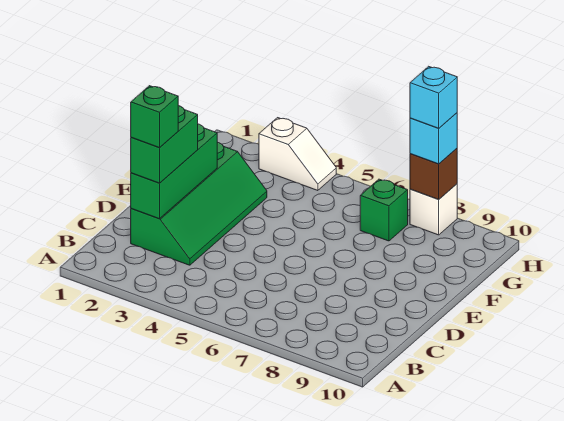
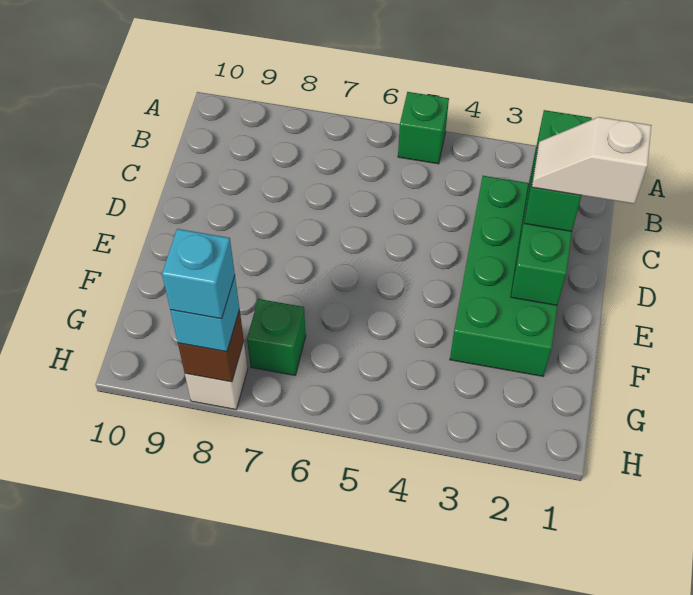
green 2x4 slope [131,142,267,265] -> green 2x4 brick [450,176,557,376]
green 1x1 brick [131,86,178,148] -> green 1x1 brick moved to [398,92,449,164]
white 1x2 slope [259,118,336,191] -> white 1x2 slope moved to [532,117,652,204]

